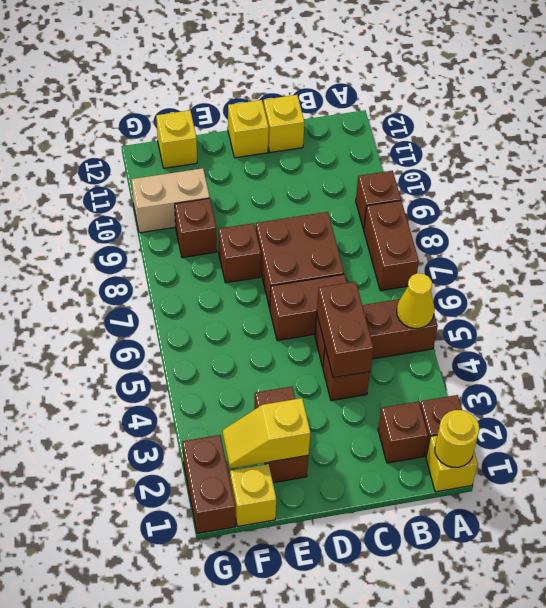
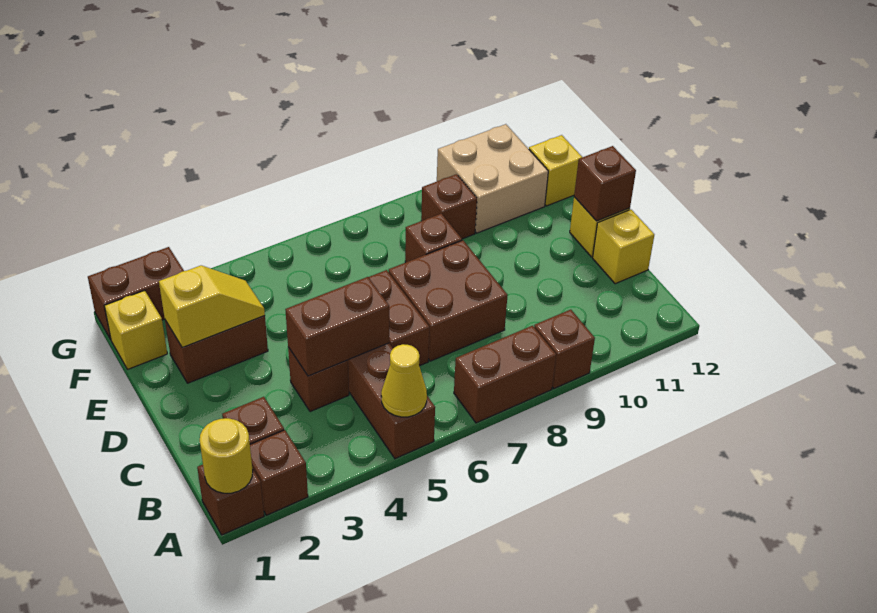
yellow 1x1 brick [426,435,478,492] -> brown 1x1 brick [197,465,264,535]
none -> brown 1x1 brick [574,146,636,221]
yellow 1x2 slope [223,398,310,469] -> yellow 1x2 slope turned to [159,266,265,348]
tan 1x2 brick [131,168,210,233] -> tan 2x2 brick [437,124,548,233]

